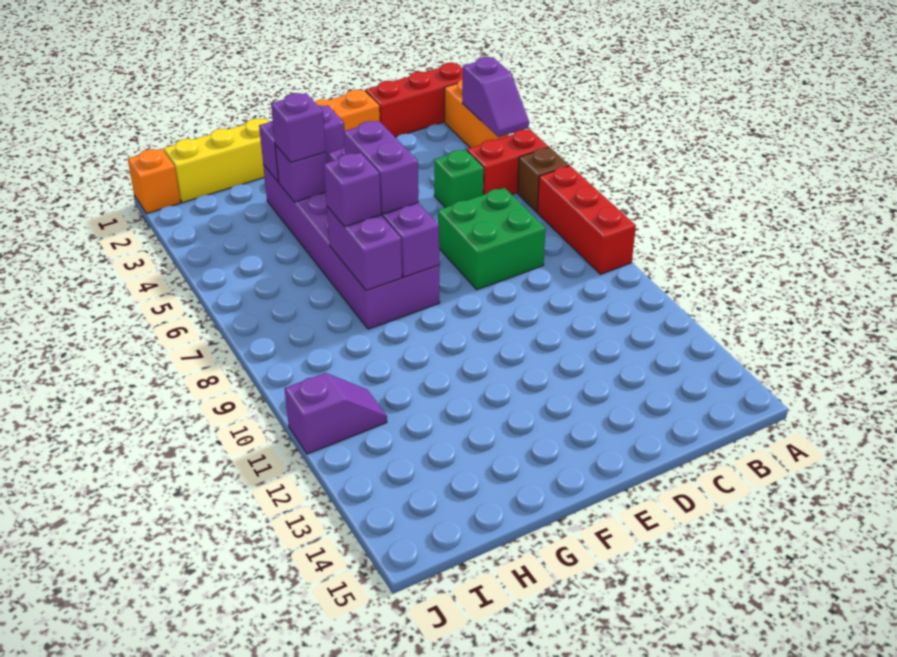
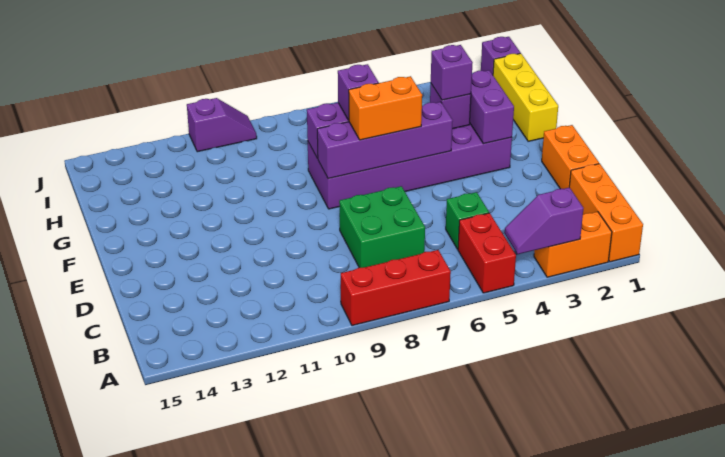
red 1x3 brick [365,63,463,137] -> orange 1x3 brick [569,164,643,262]
brown 1x1 brick [518,147,569,212] -> none
purple 1x2 brick [344,121,419,214] -> orange 1x2 brick [349,76,422,140]
purple 1x2 slope [285,373,387,454] -> purple 1x2 slope turned to [187,98,257,152]
orange 1x1 brick [128,149,181,213] -> purple 1x1 brick [481,37,520,75]

